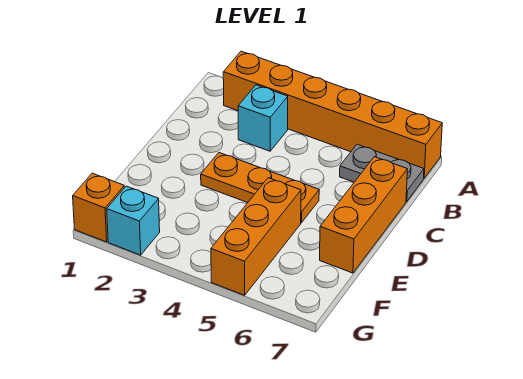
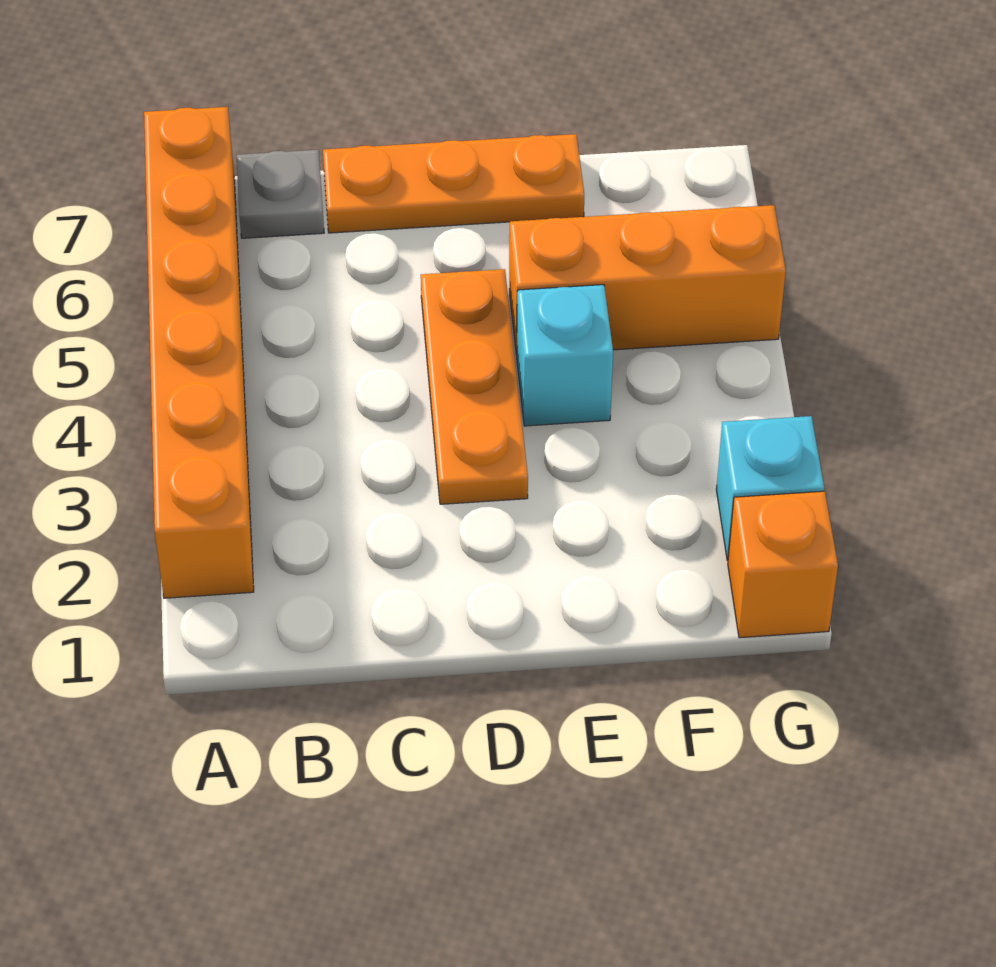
cyan 1x1 brick [238,85,288,151] -> cyan 1x1 brick moved to [517,285,613,426]
grey 1x2 plate [340,144,424,201] -> grey 1x1 plate [237,150,324,238]
orange 1x3 brick [320,157,407,273] -> orange 1x3 plate [323,134,584,233]

